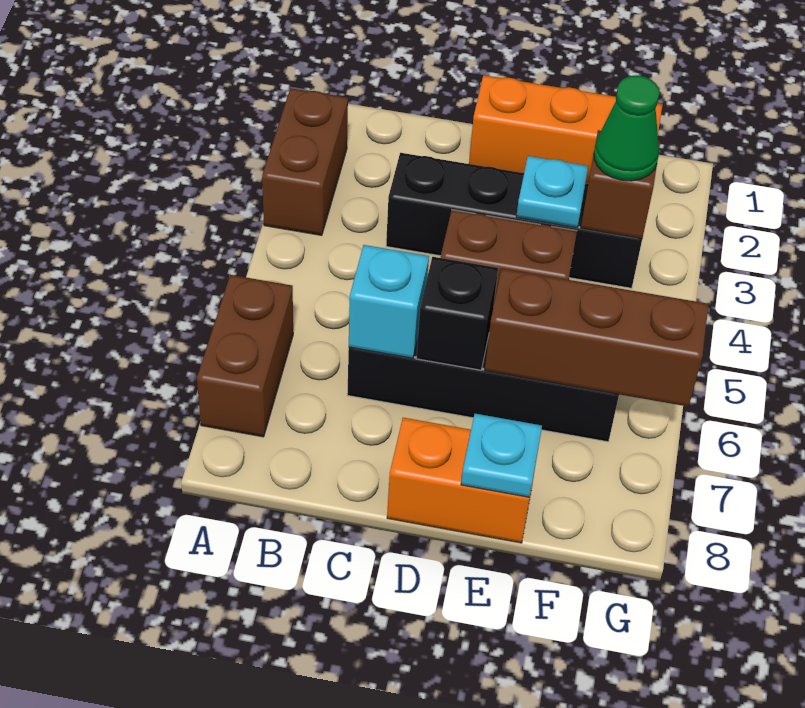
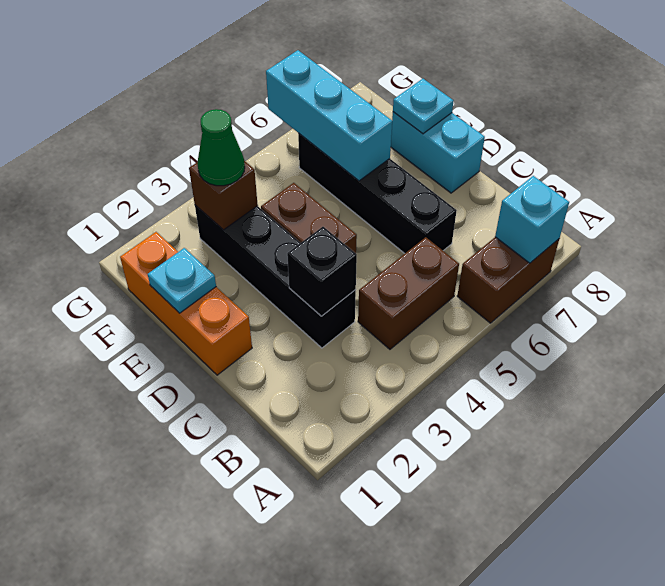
brown 1x2 brick [262,88,348,235] -> brown 1x2 brick moved to [358,237,459,349]
cyan 1x1 brick [349,245,429,358] -> cyan 1x1 brick moved to [495,176,569,263]
black 1x1 brick [416,257,498,370] -> black 1x1 brick moved to [287,227,357,316]
orange 1x2 brick [387,418,536,543] -> cyan 1x2 brick [391,112,485,193]
cyan 1x1 plate [516,156,588,228] -> cyan 1x1 plate moved to [148,248,216,313]
brown 1x3 brick [485,269,709,406] -> cyan 1x3 brick [266,50,392,181]

